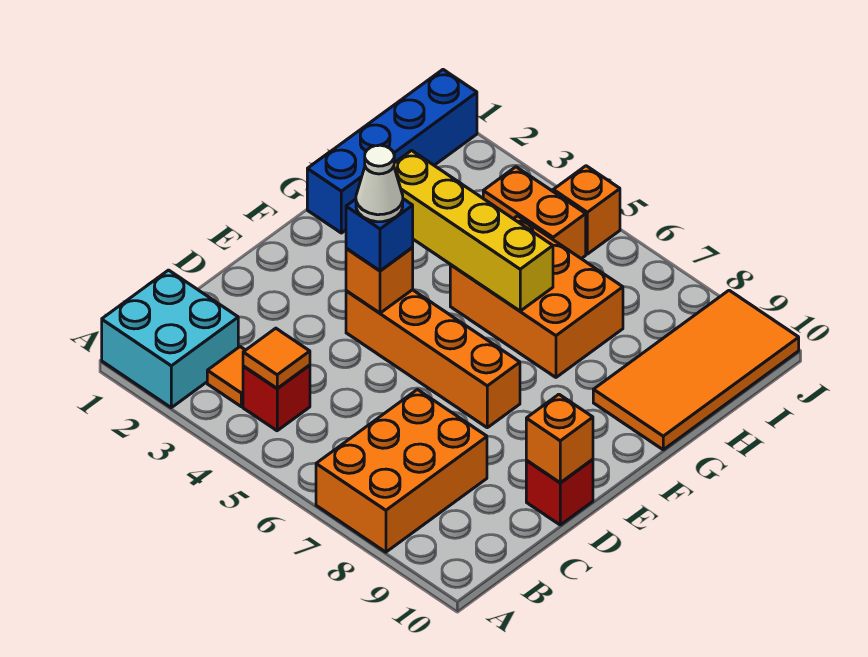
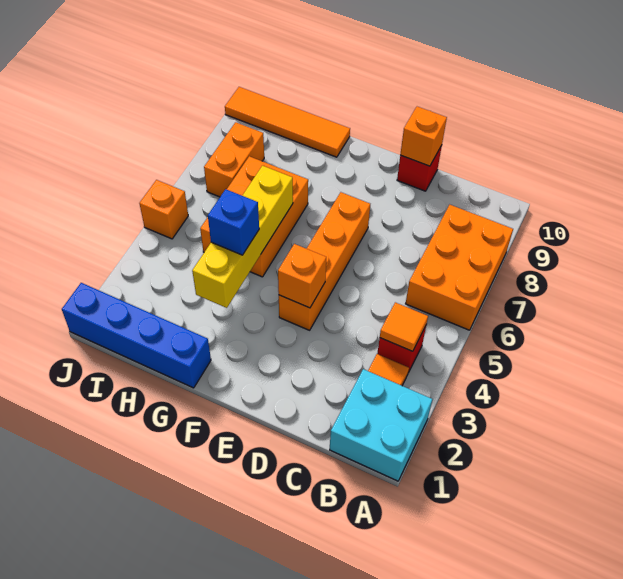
orange 2x3 brick [316,390,487,552] -> orange 2x3 brick turned to [406,205,513,330]
blue 1x1 brick [346,199,413,271] -> blue 1x1 brick moved to [208,189,259,255]
white 1x1 cone [356,145,403,222] -> none
orange 2x4 tile [593,290,799,450] -> orange 1x4 tile [225,87,350,157]
orange 1x2 brick [483,167,586,259] -> orange 1x2 brick moved to [204,122,264,197]

